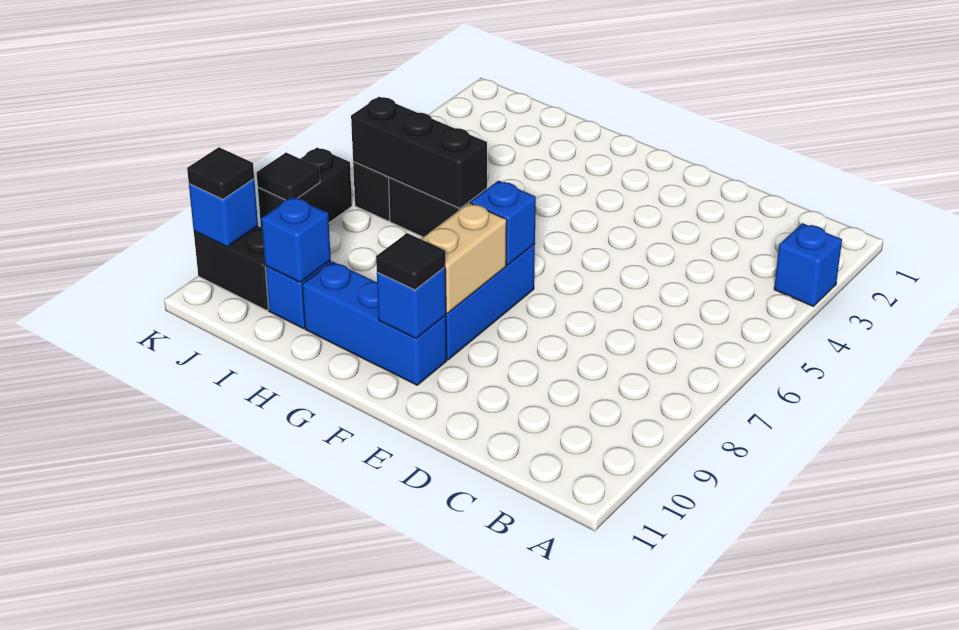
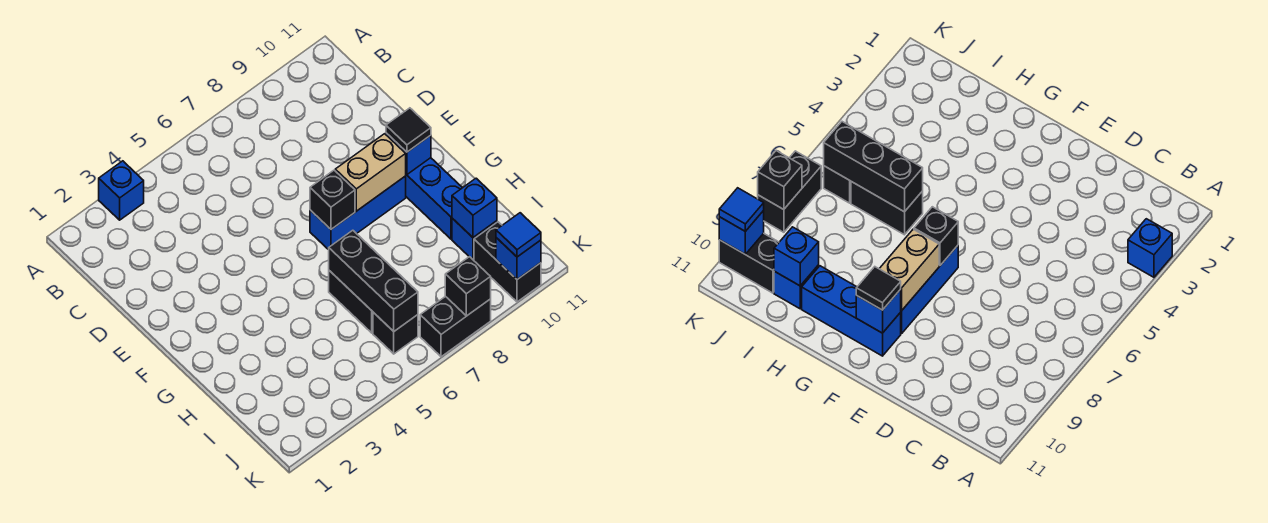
blue 1x1 brick [470,181,536,265] -> black 1x1 brick [310,170,355,229]
black 1x1 tile [257,153,320,200] -> black 1x1 brick [445,257,491,316]
black 1x1 tile [187,147,254,199] -> blue 1x1 tile [496,213,541,257]

